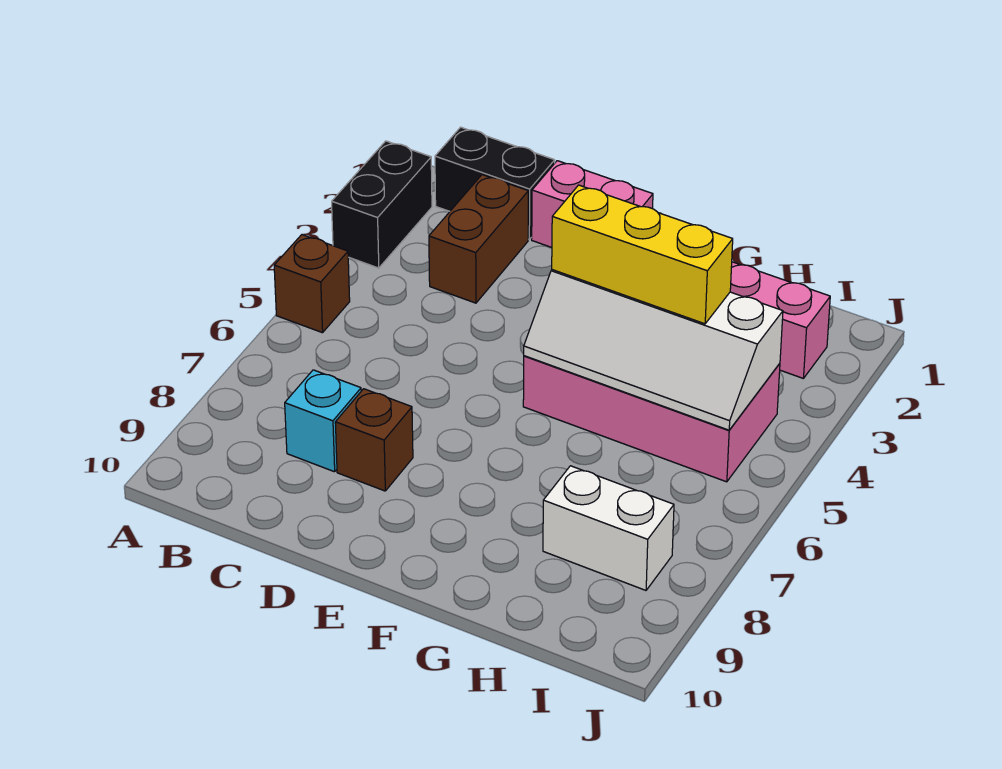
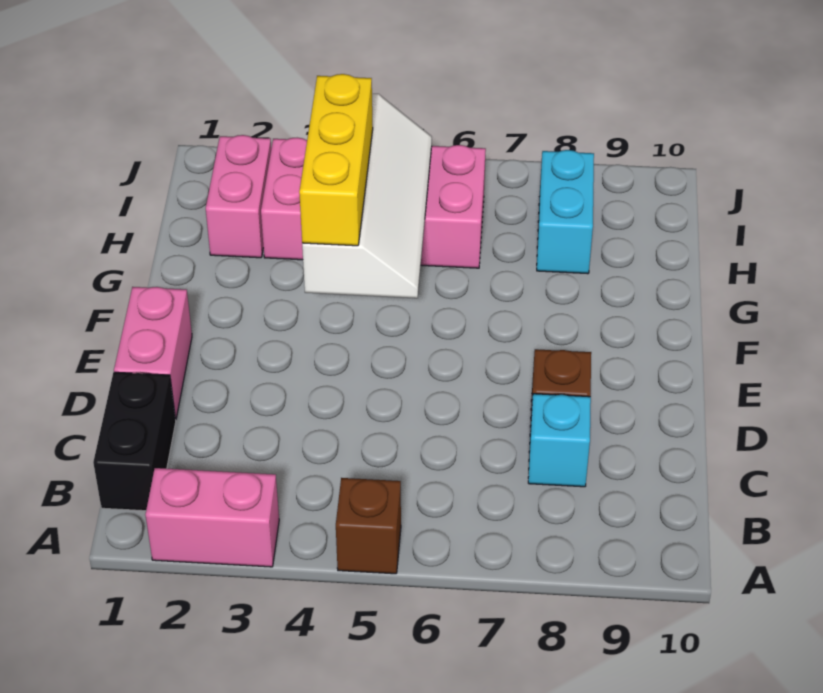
black 1x2 brick [332,141,432,268] -> pink 1x2 brick [145,468,279,567]
brown 1x2 brick [429,175,528,303] -> none
pink 2x4 brick [523,356,780,482] -> pink 2x4 brick turned to [261,138,486,268]
white 1x2 brick [543,466,674,590] -> cyan 1x2 brick [537,150,594,274]

